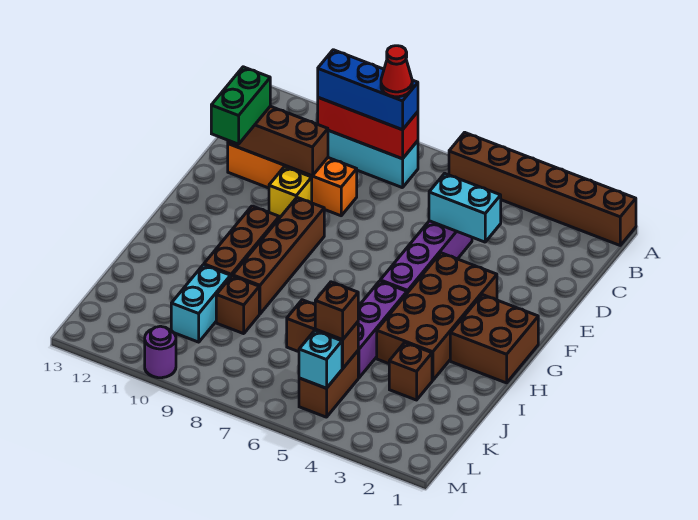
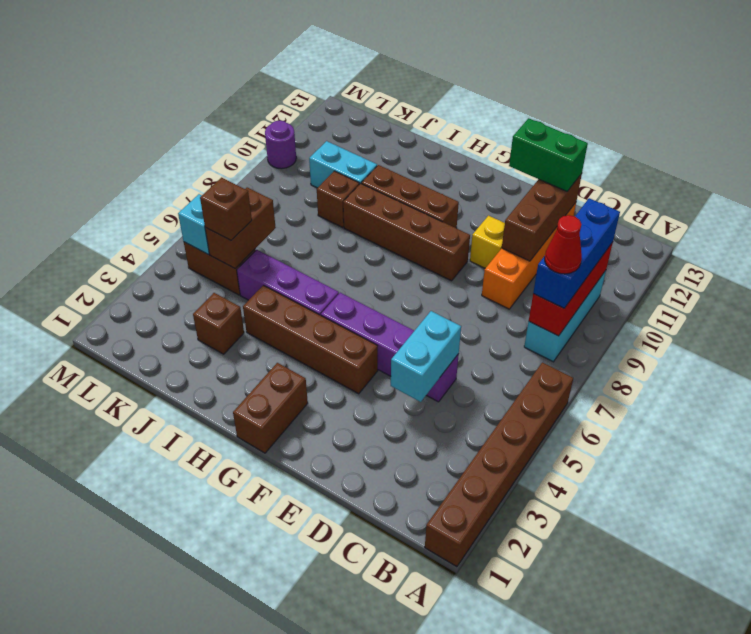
brown 2x4 brick [377,253,497,380] -> brown 1x4 brick [243,285,378,394]
brown 2x2 brick [450,295,538,383] -> brown 1x2 brick [233,363,308,453]

